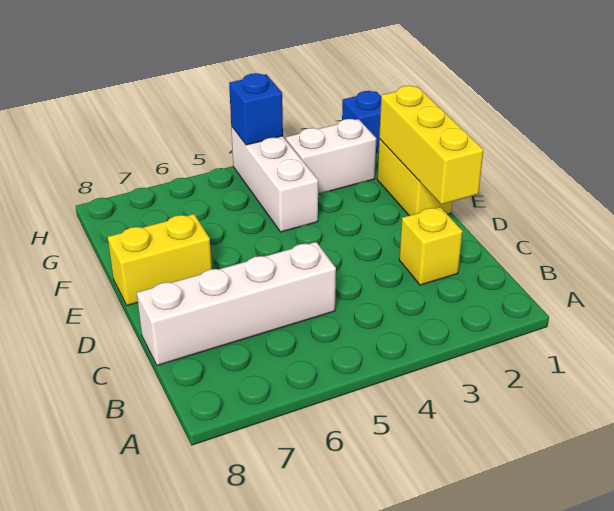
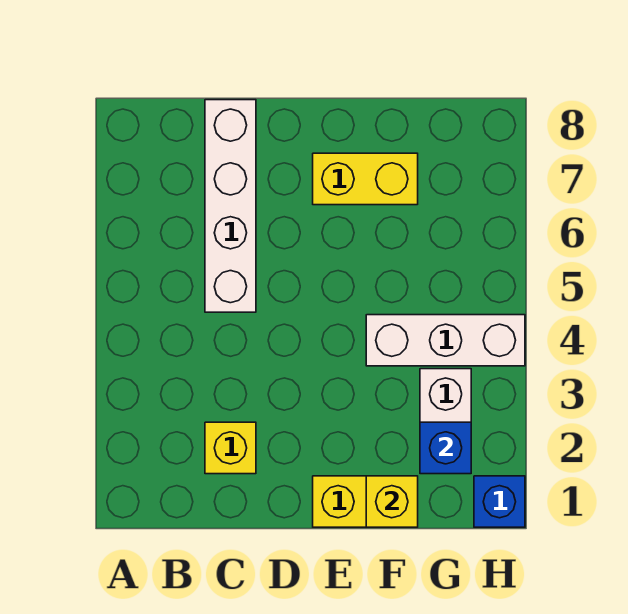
yellow 1x3 brick [379,86,484,205] -> yellow 1x1 brick [366,476,418,527]
yellow 1x2 brick [108,214,212,306] -> yellow 1x2 brick turned to [313,153,418,205]
blue 1x1 brick [229,73,283,145] -> blue 1x1 brick moved to [420,422,471,474]

